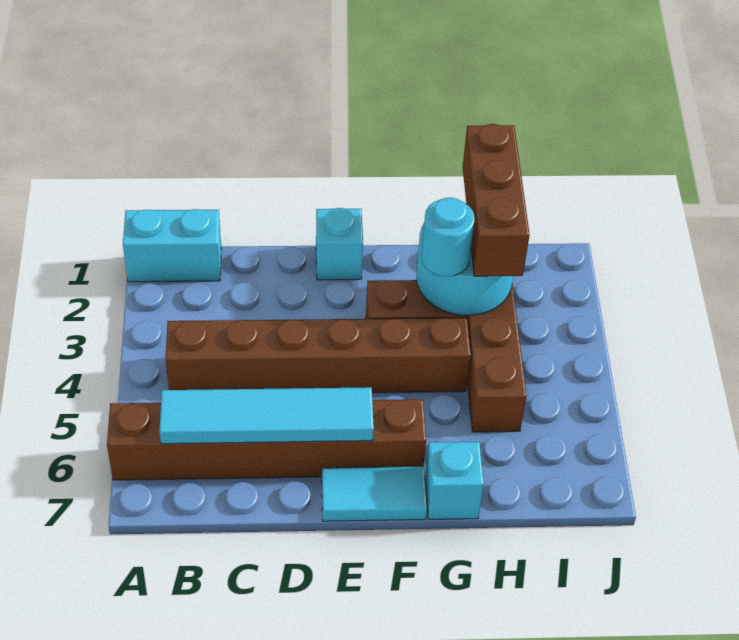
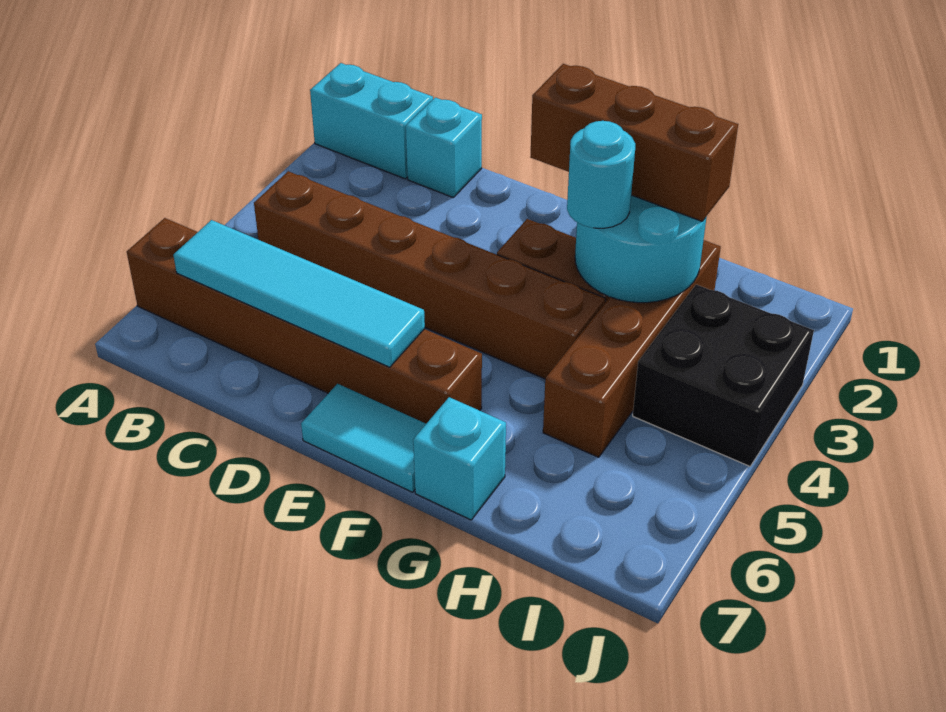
cyan 1x1 brick [316,208,363,280] -> cyan 1x1 brick moved to [406,97,482,198]
brown 1x3 brick [463,124,530,276] -> brown 1x3 brick turned to [530,64,738,221]
none -> black 2x2 brick [633,285,814,466]

